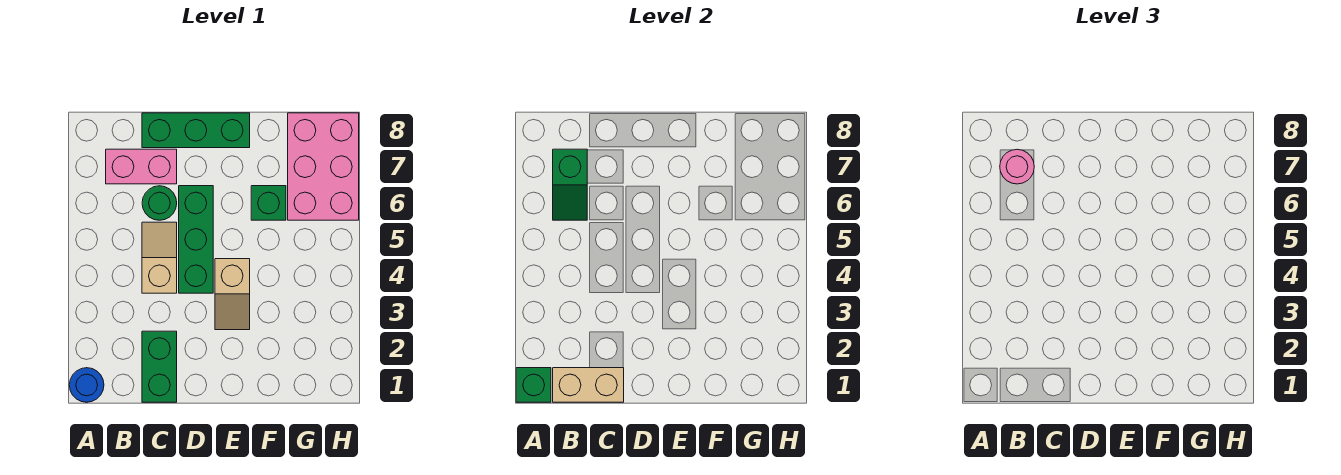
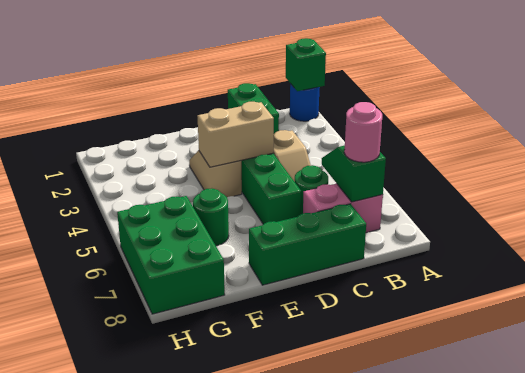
tan 1x2 brick [553,368,624,402] -> tan 1x2 brick moved to [197,102,274,167]
green 1x1 brick [251,186,286,220] -> green 1x1 round brick [193,188,229,246]
pink 2x3 brick [288,113,359,220] -> green 2x3 brick [117,196,225,314]

